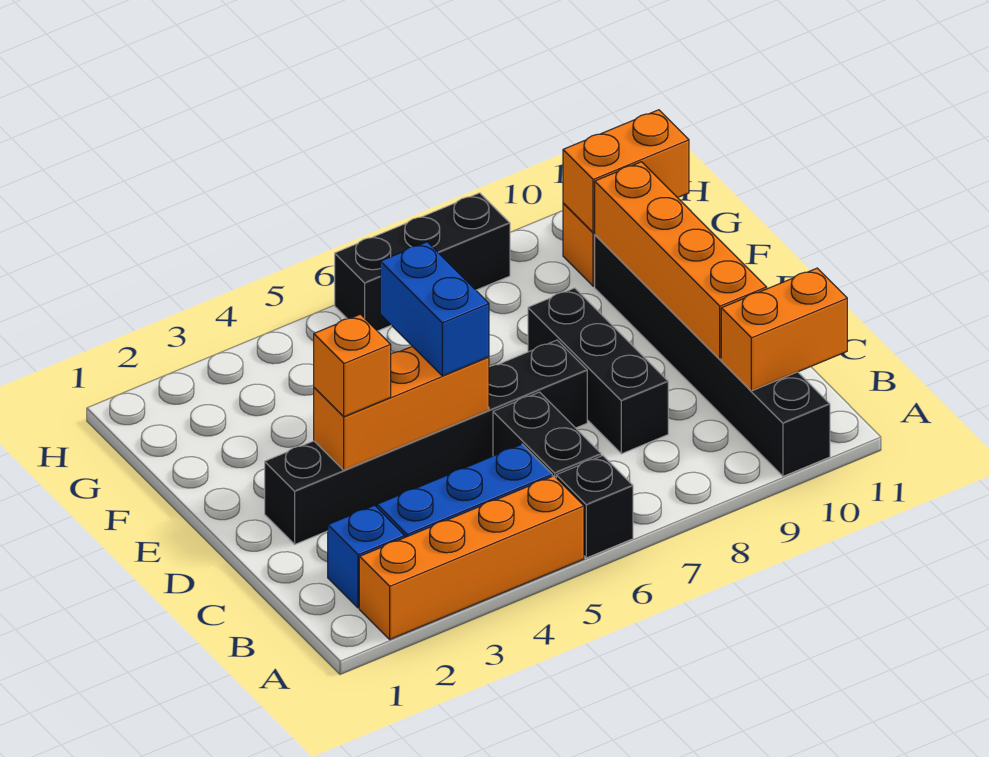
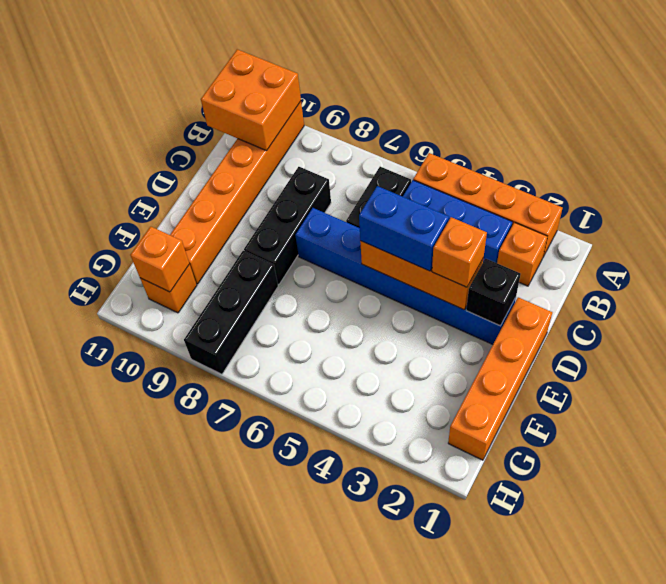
black 1x1 brick [556,456,633,558] -> black 1x1 brick moved to [466,258,520,326]
black 1x6 brick [595,235,830,476] -> orange 1x6 brick [170,101,304,284]
blue 1x1 brick [328,505,405,608] -> orange 1x1 brick [497,223,548,286]
orange 1x2 brick [721,268,847,391] -> orange 2x2 brick [201,49,301,151]
orange 1x4 brick [595,162,767,359] -> orange 1x4 brick moved to [448,297,552,460]
black 1x6 brick [265,340,587,544] -> blue 1x6 brick [295,208,516,344]
blue 1x2 brick [380,242,489,376] -> blue 1x2 brick turned to [359,186,449,271]
orange 1x2 brick [563,110,689,233] -> orange 1x1 brick [130,227,189,292]
black 1x3 brick [335,193,510,331] -> black 1x3 brick turned to [184,251,278,374]

